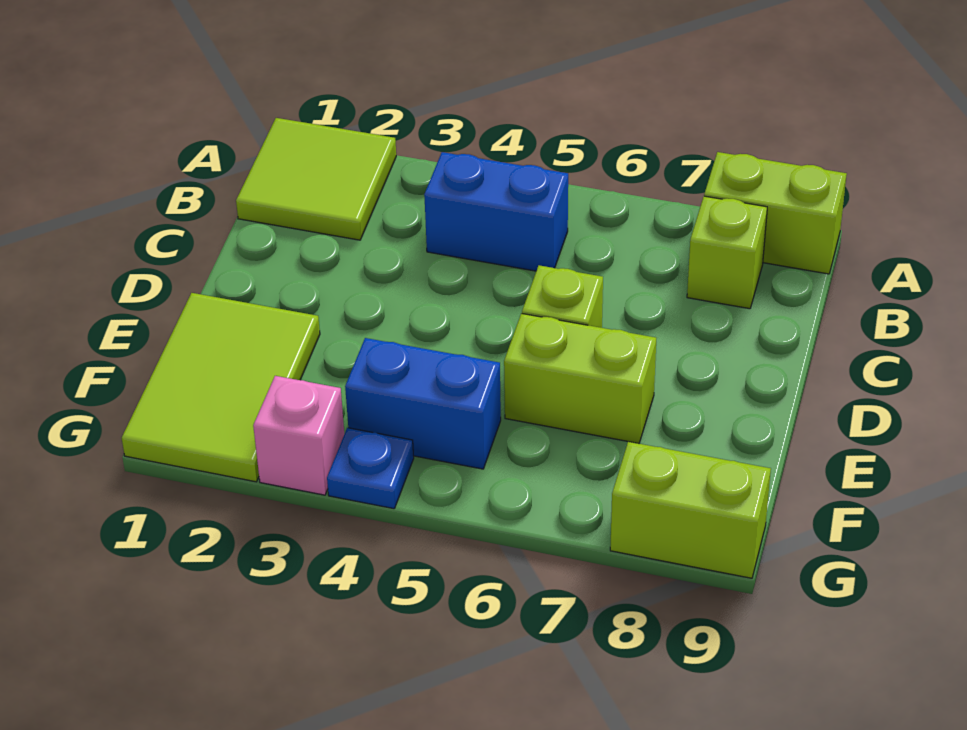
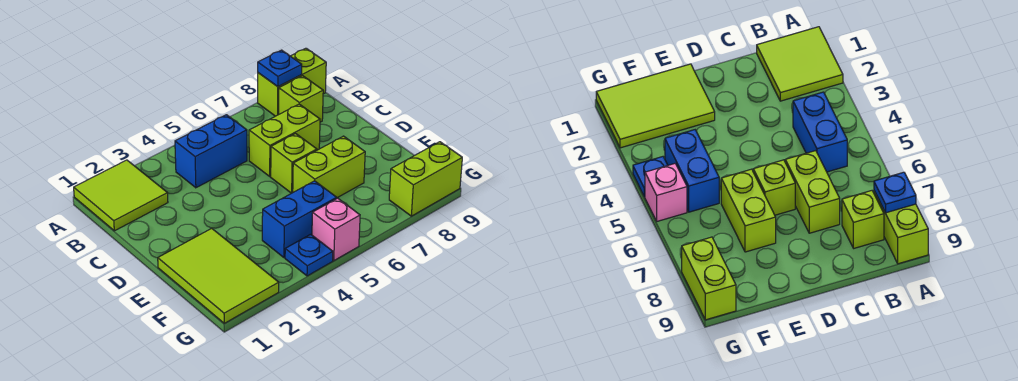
none -> blue 1x1 plate [258,50,302,87]
none -> lime 1x2 brick [249,104,320,176]
pink 1x1 brick [253,376,344,495] -> pink 1x1 brick moved to [312,198,360,261]

